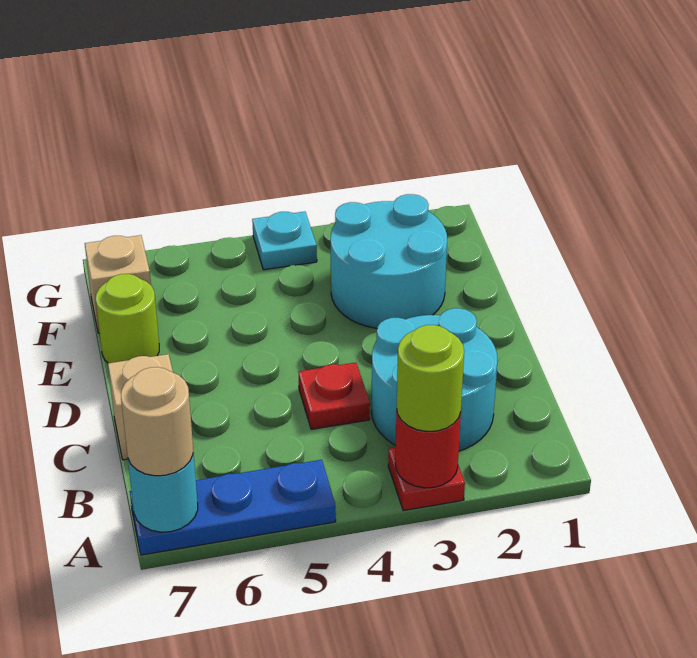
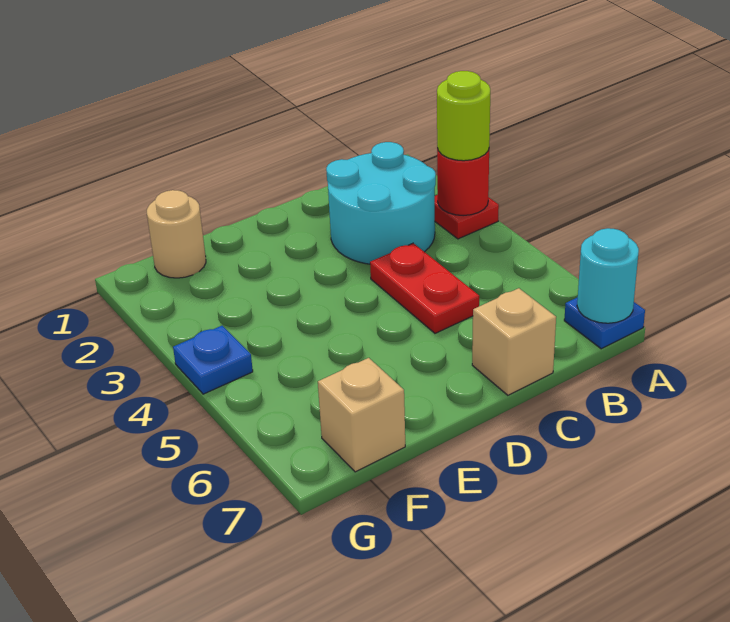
blue 1x3 plate [130,460,336,555] -> blue 1x1 plate [564,297,645,349]
tan 1x1 round brick [121,367,193,476] -> tan 1x1 round brick moved to [147,190,206,278]
red 1x1 plate [298,362,370,429] -> red 1x2 plate [370,243,479,333]
cyan 2x2 round brick [331,194,447,328] -> none
lime 1x1 round brick [96,274,159,363] -> none
cyan 1x1 plate [252,212,317,270] -> blue 1x1 plate [173,326,253,394]

